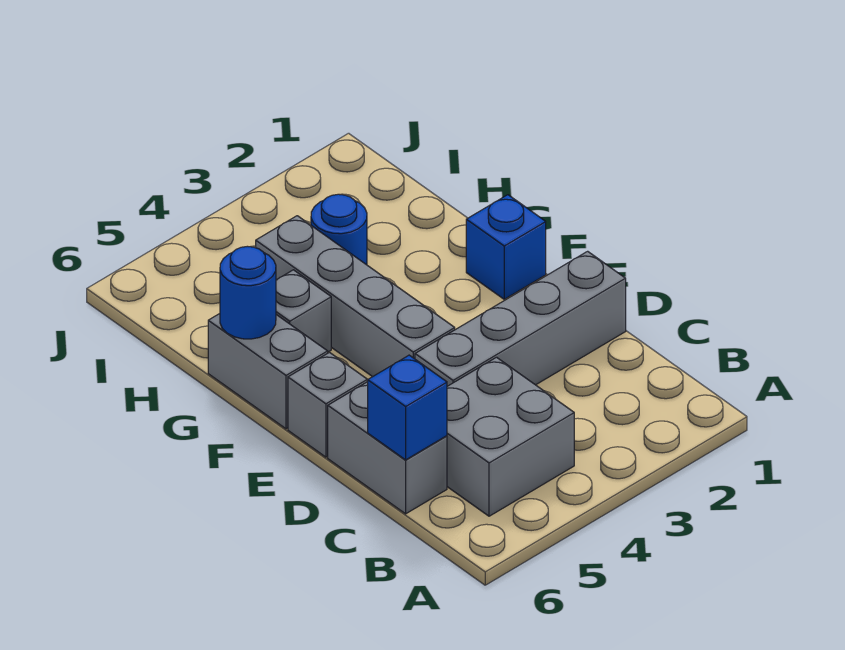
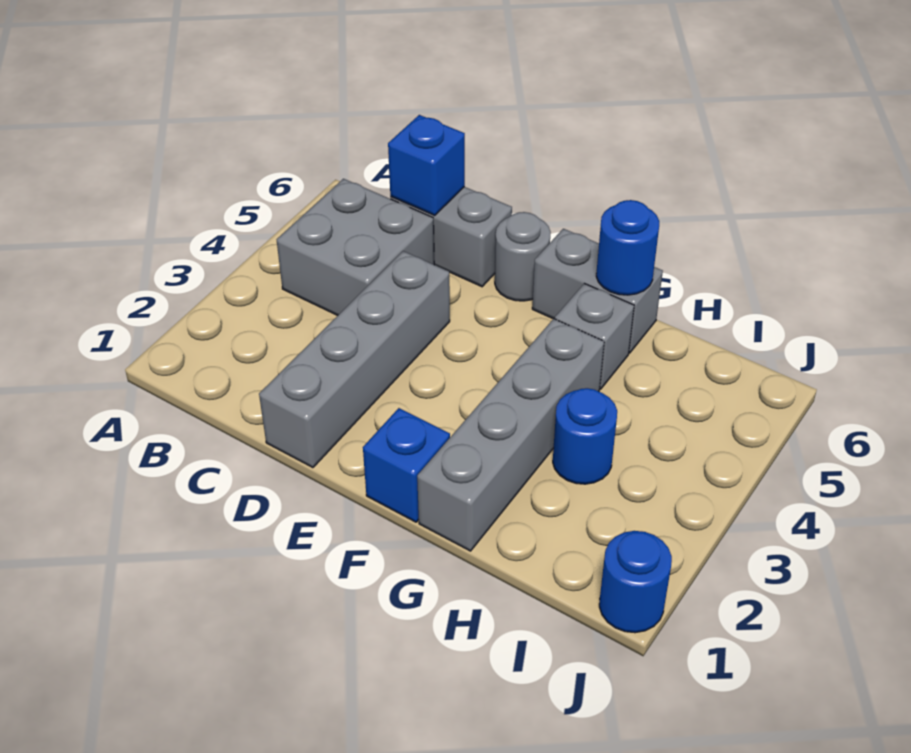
grey 1x4 brick [256,216,455,377] -> grey 1x4 brick turned to [417,319,604,551]
grey 1x1 brick [288,353,367,457] -> grey 1x1 round brick [495,212,551,301]
none -> blue 1x1 round brick [599,531,672,633]

